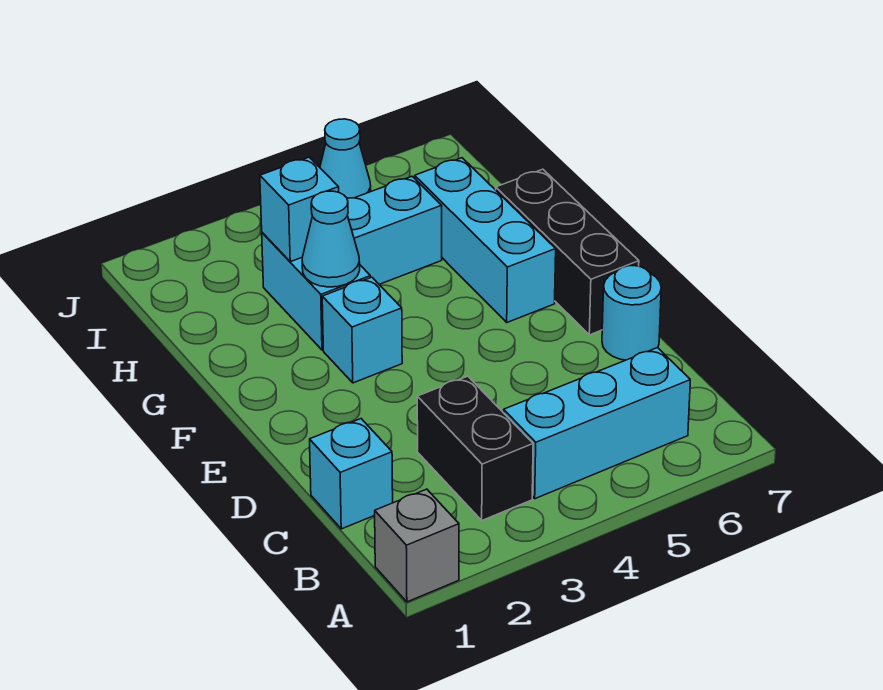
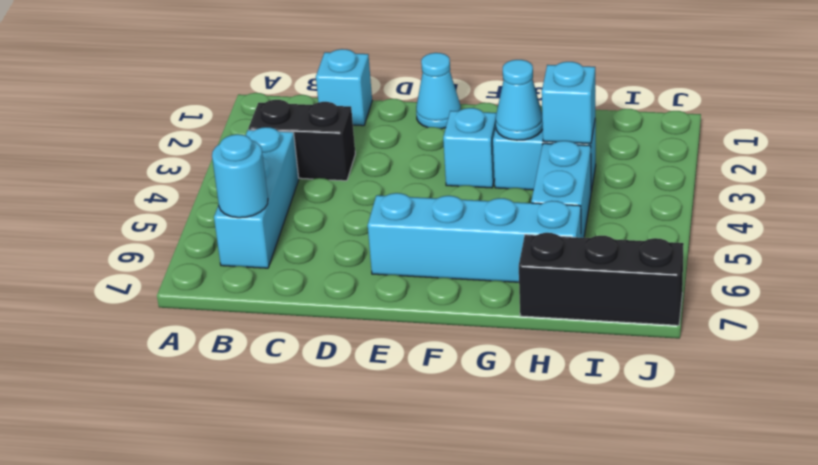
grey 1x1 brick [375,489,459,602] -> none
cyan 1x1 round brick [602,266,661,360] -> cyan 1x1 round brick moved to [212,134,268,218]
black 1x3 brick [496,169,639,335] -> black 1x3 brick moved to [519,233,684,325]
cyan 1x3 brick [415,158,556,322] -> cyan 1x4 brick [368,193,581,282]
cyan 1x1 cone [320,119,371,198] -> cyan 1x1 cone moved to [416,53,461,129]

